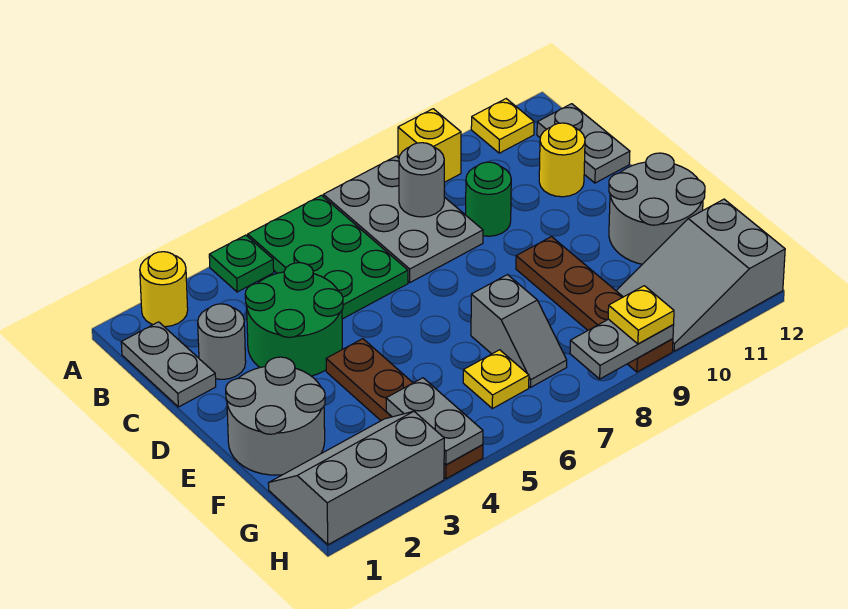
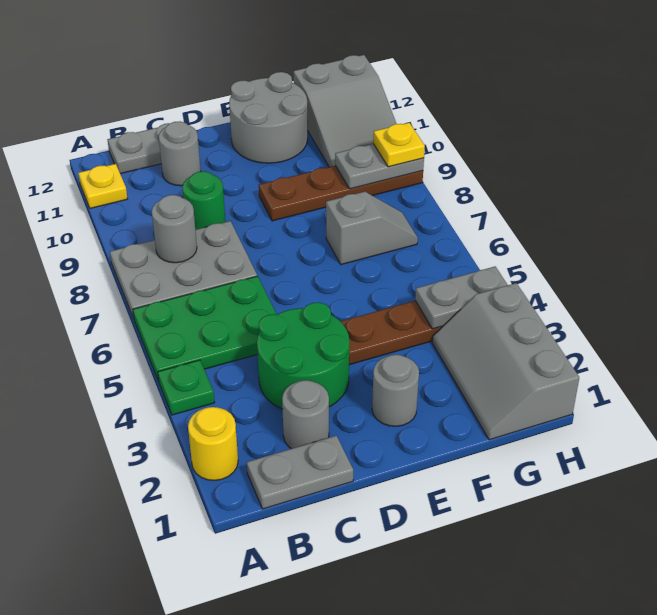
yellow 1x1 brick [398,109,461,182] -> none
yellow 1x1 round brick [539,123,585,197] -> grey 1x1 round brick [159,121,201,186]
grey 2x2 round brick [226,357,325,475] -> grey 1x1 round brick [372,355,419,426]
yellow 1x1 plate [463,350,529,409] -> none
grey 1x2 plate [570,319,674,379] -> grey 1x2 plate turned to [335,144,424,189]

